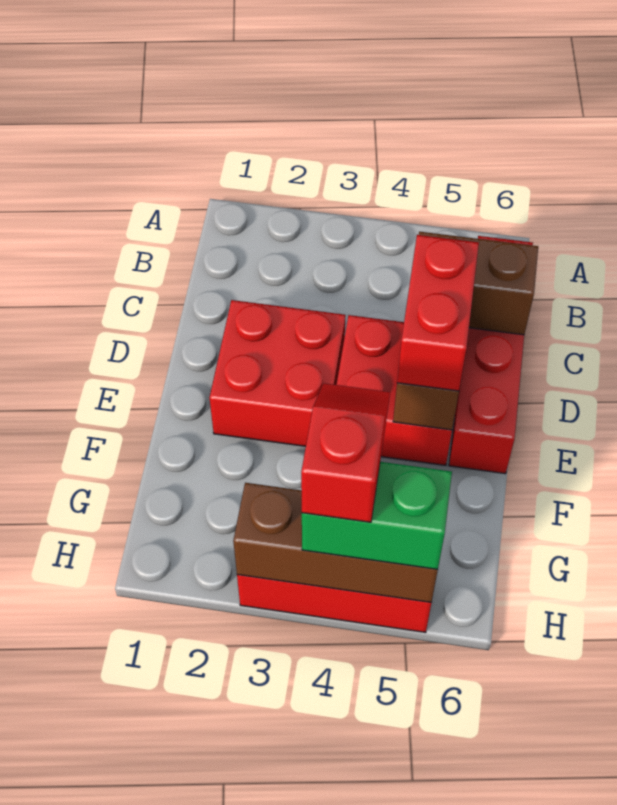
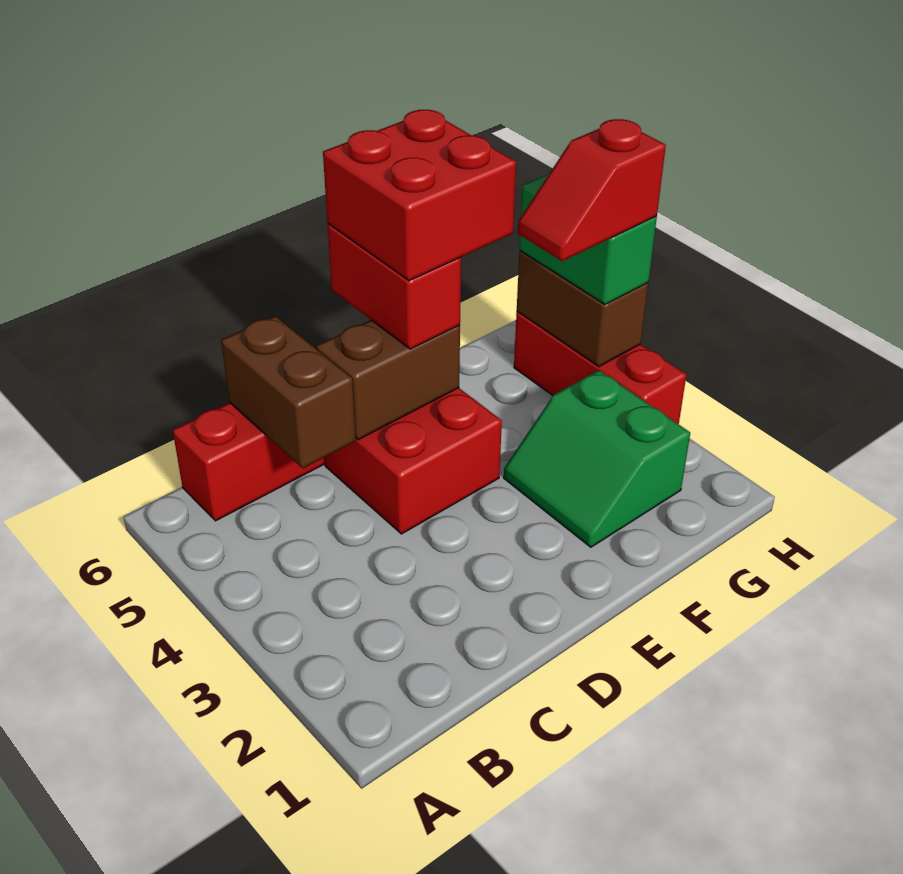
red 2x2 brick [210,300,345,446] -> red 2x2 brick moved to [323,110,516,281]
red 1x2 brick [397,235,479,391] -> red 1x2 brick turned to [327,224,461,349]
none -> green 2x2 slope [504,370,690,547]
brown 1x3 brick [233,483,438,602] -> brown 1x2 brick [517,251,648,367]

